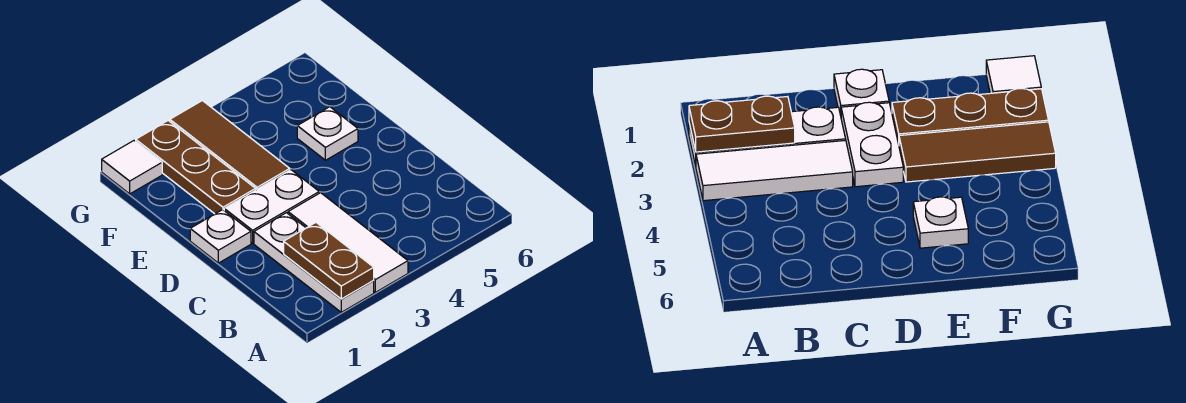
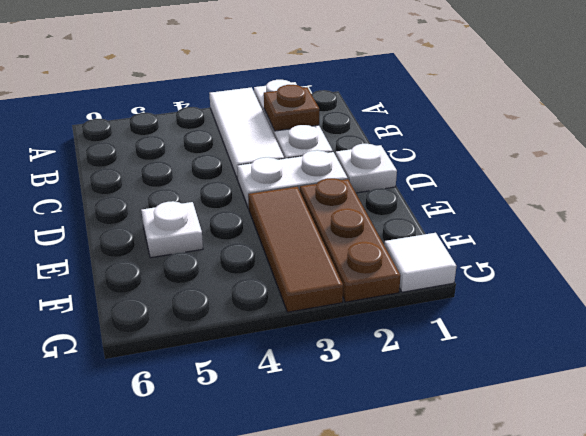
brown 1x2 plate [284,223,374,299] -> brown 1x1 plate [264,85,319,131]

